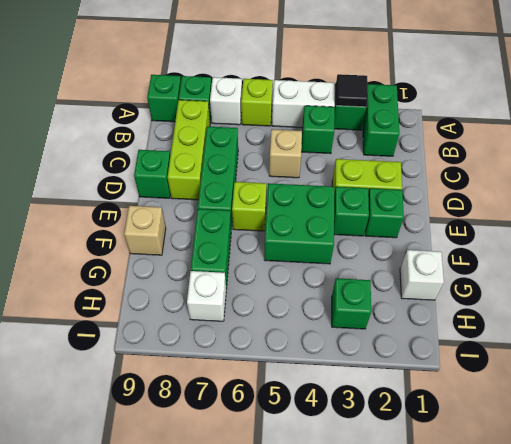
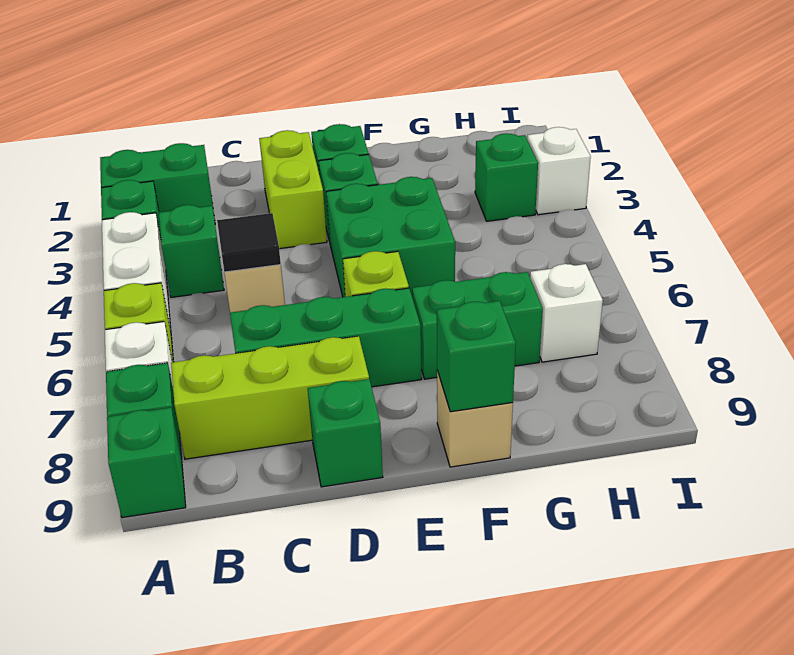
black 1x1 tile [336,74,368,107] -> black 1x1 tile moved to [217,213,281,272]
none -> green 1x1 brick [437,301,516,412]
white 1x1 brick [400,250,444,300] -> white 1x1 brick moved to [527,127,591,215]

